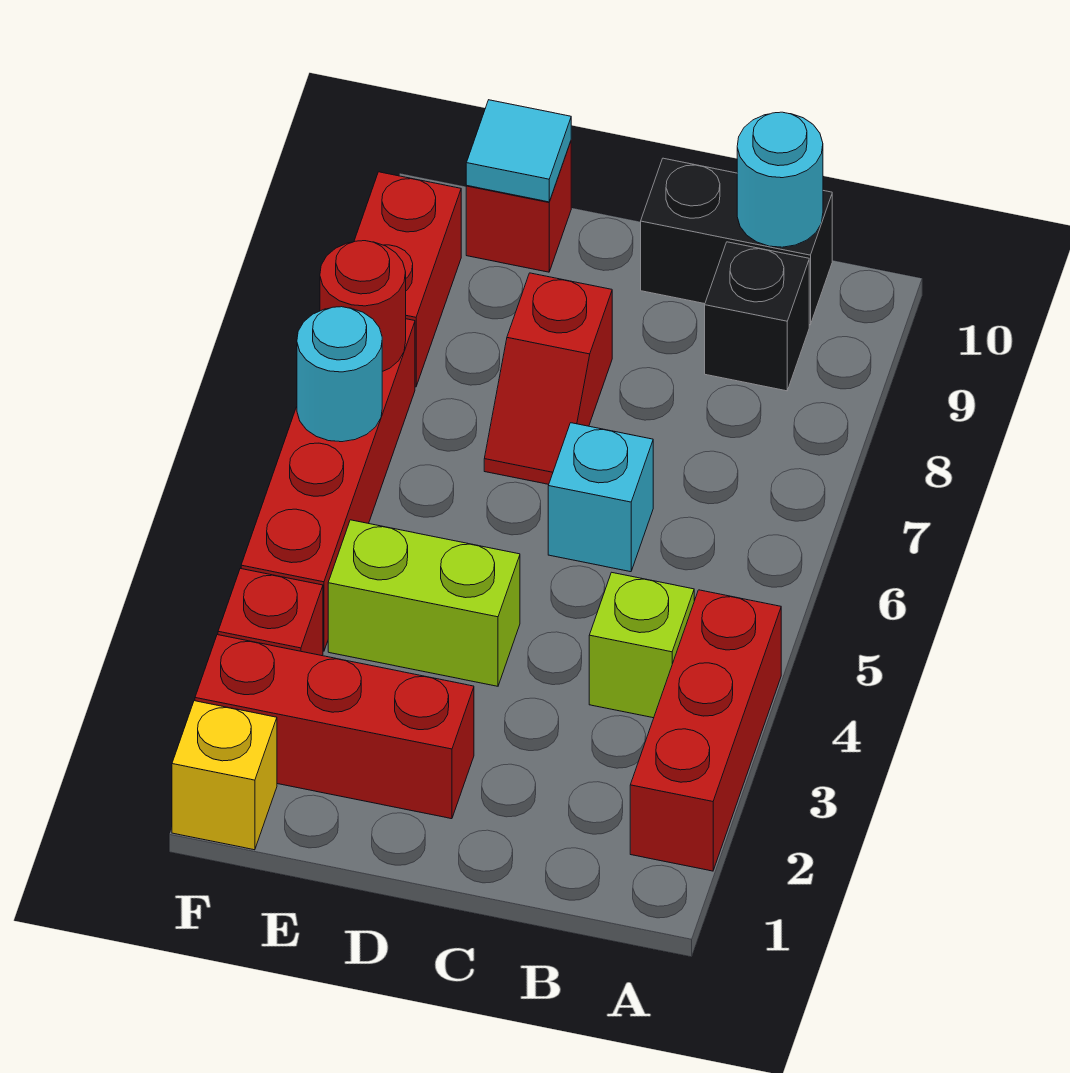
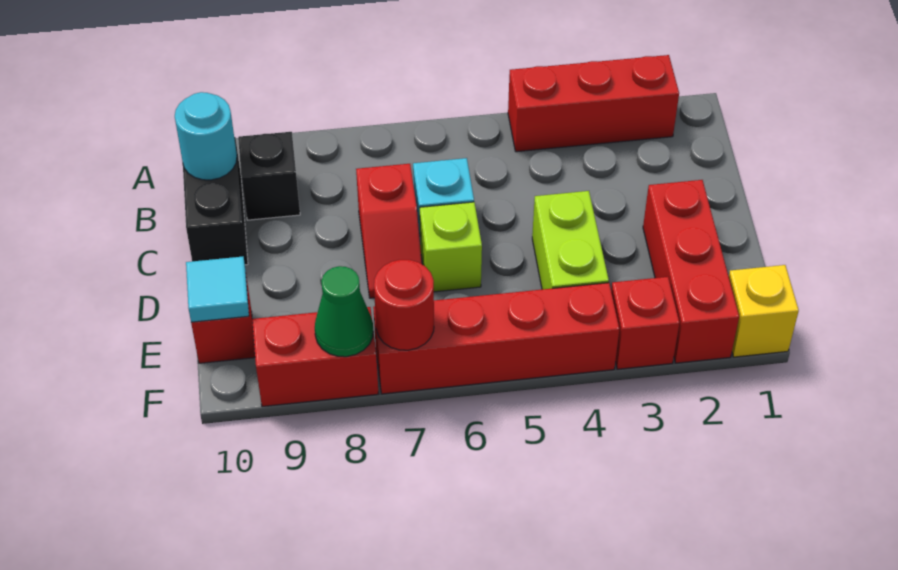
lime 1x1 brick [589,572,694,718] -> lime 1x1 brick moved to [420,202,482,292]
red 1x2 slope [484,273,612,484] -> red 1x2 slope turned to [356,164,422,298]
cyan 1x1 round brick [297,307,382,442] -> none
none -> green 1x1 cone [315,266,373,357]

